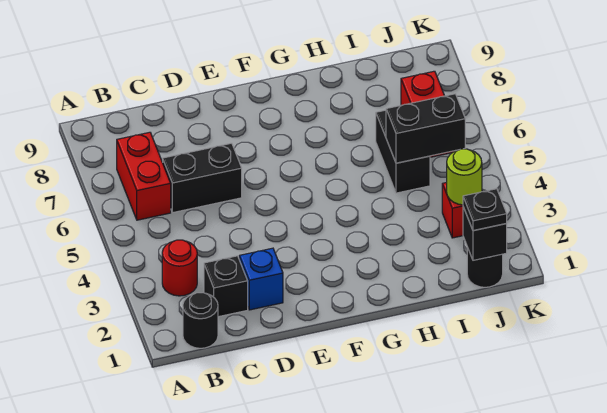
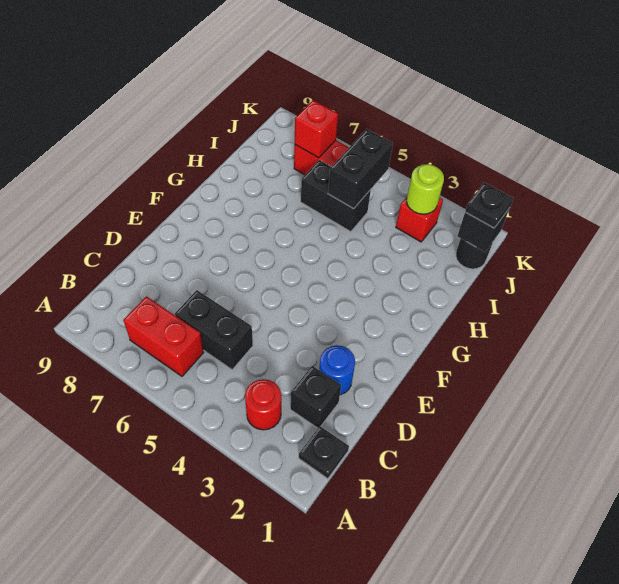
black 1x1 round brick [183,293,218,348] -> black 1x1 plate [299,426,349,479]
black 1x2 brick [163,143,242,213] -> black 1x2 brick turned to [175,290,253,370]
blue 1x1 brick [239,248,283,310] -> blue 1x1 round brick [319,345,355,395]
none -> red 1x1 brick [295,100,338,158]

